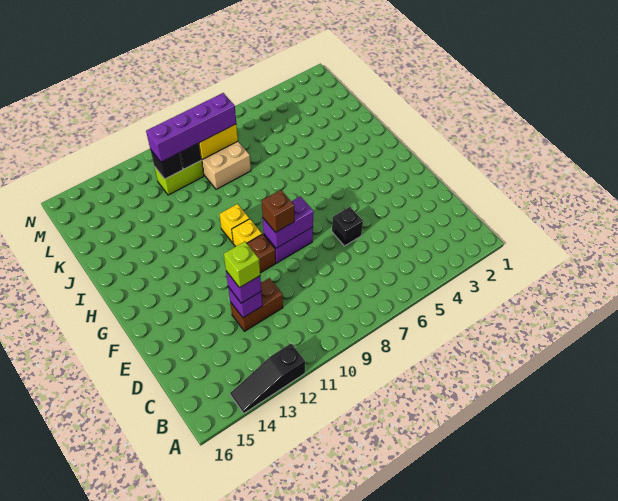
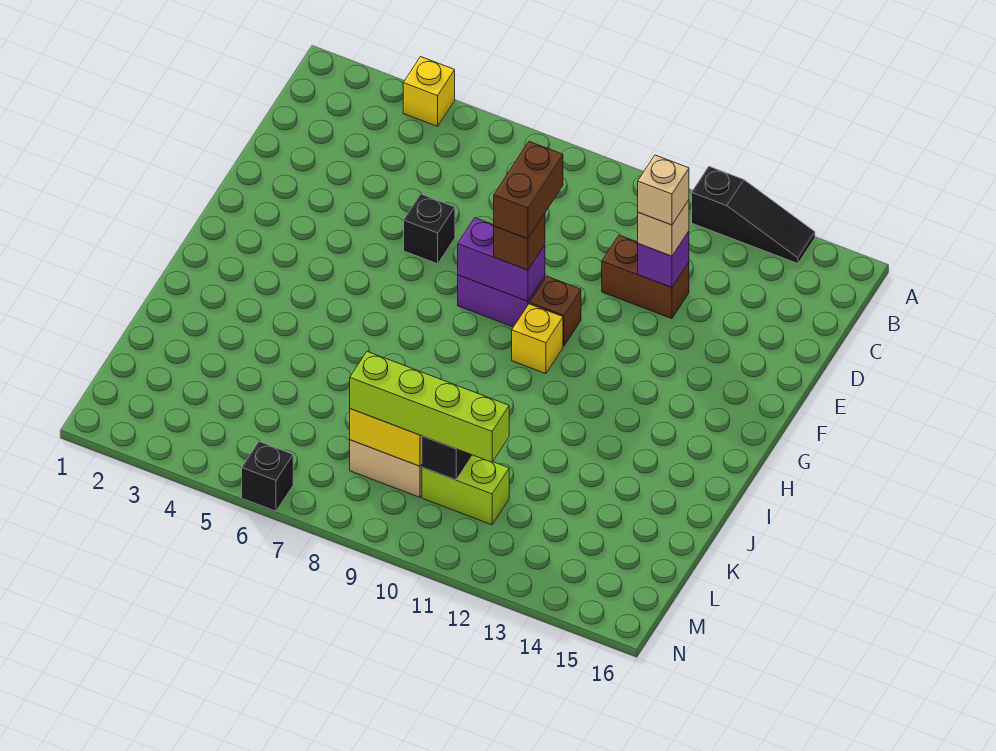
purple 1x1 brick [226,271,261,303] -> tan 1x1 brick [638,200,689,256]
lime 1x1 brick [224,242,260,288] -> tan 1x1 brick [638,155,689,225]
none -> brown 1x2 brick [494,142,563,239]
yellow 1x1 brick [219,204,249,243] -> yellow 1x1 brick moved to [403,57,455,126]
purple 1x4 brick [146,93,236,162] -> lime 1x4 brick [350,351,509,462]
black 1x1 brick [150,149,183,179] -> black 1x1 brick moved to [242,442,293,511]

